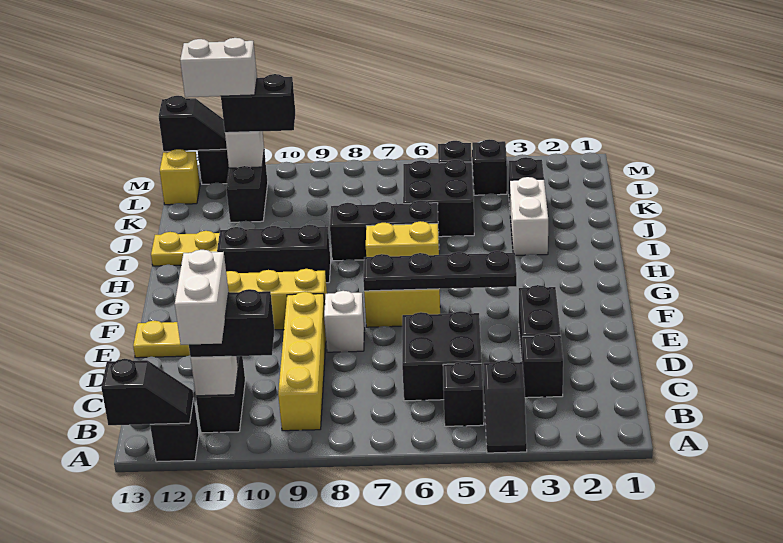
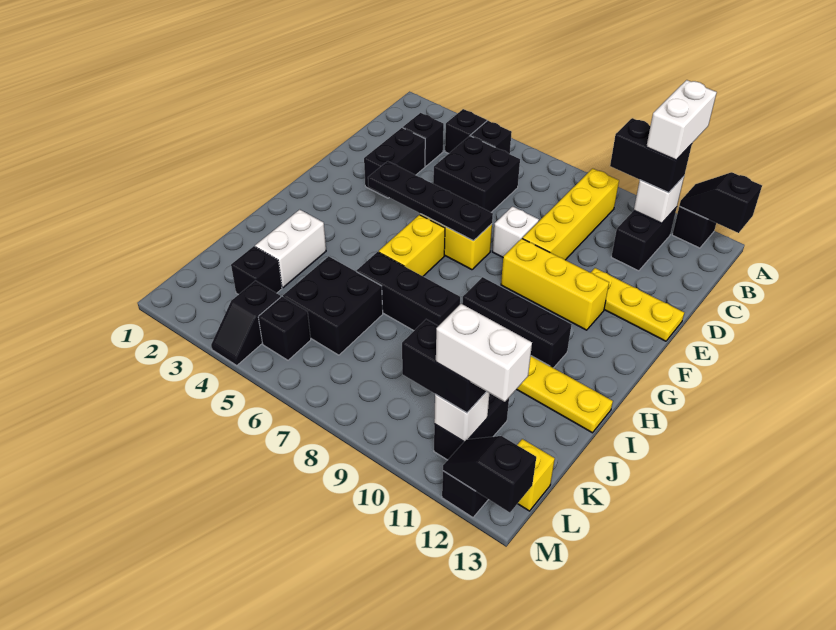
yellow 1x2 brick [366,221,439,257] -> yellow 1x2 brick turned to [379,215,445,276]

